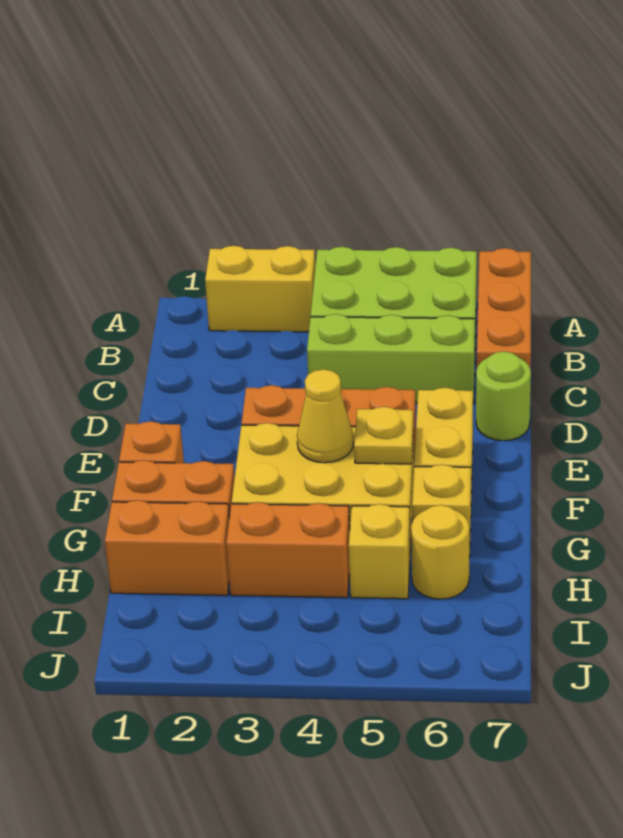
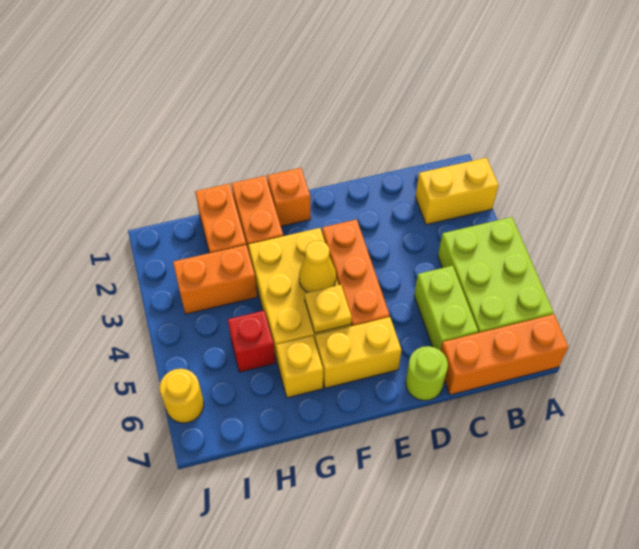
yellow 1x2 brick [205,246,315,332] -> yellow 1x2 brick turned to [415,158,499,225]
lime 1x3 brick [307,314,475,403] -> lime 1x2 brick [414,266,478,351]
orange 1x2 brick [226,502,350,598] -> orange 1x2 brick turned to [173,245,257,314]
yellow 1x1 brick [349,504,410,599] -> red 1x1 brick [228,311,275,372]
yellow 1x1 round brick [411,505,469,599] -> yellow 1x1 round brick moved to [160,369,204,423]

